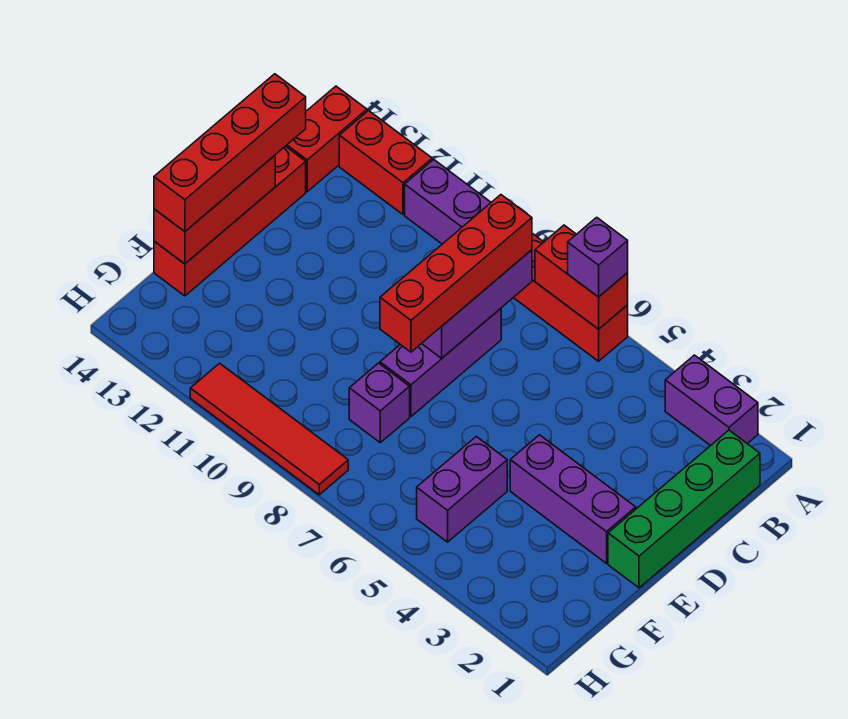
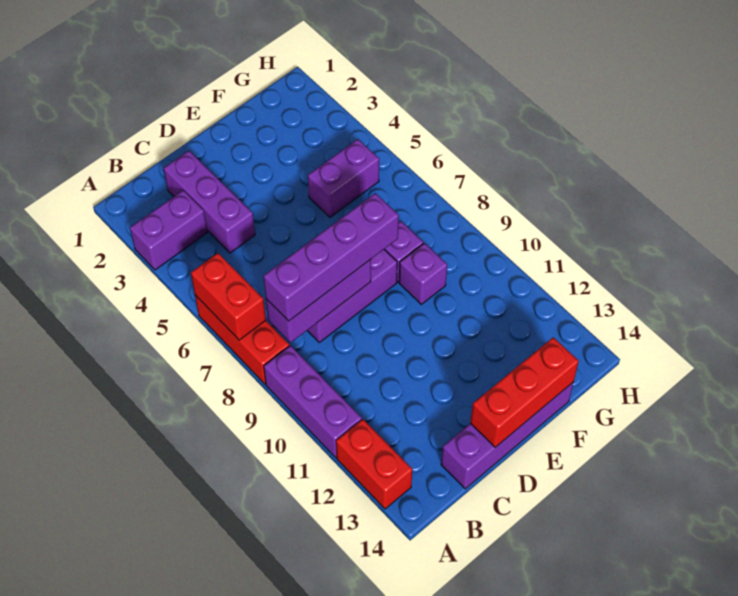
purple 1x2 brick [665,355,758,446] -> purple 1x2 brick turned to [130,190,207,270]
purple 1x1 brick [568,217,628,297] -> purple 1x1 brick moved to [399,243,447,304]
red 1x2 brick [286,86,367,192] -> none
green 1x4 brick [608,430,760,588] -> none
red 1x4 brick [380,195,532,352] -> purple 1x4 brick [263,193,399,321]
red 1x4 brick [154,146,306,296] -> purple 1x4 brick [441,382,574,489]
red 1x4 brick [154,74,306,232] -> none
purple 1x3 brick [510,435,636,563] -> purple 1x3 brick moved to [164,151,255,253]
red 1x4 tile [190,363,348,495] -> none

